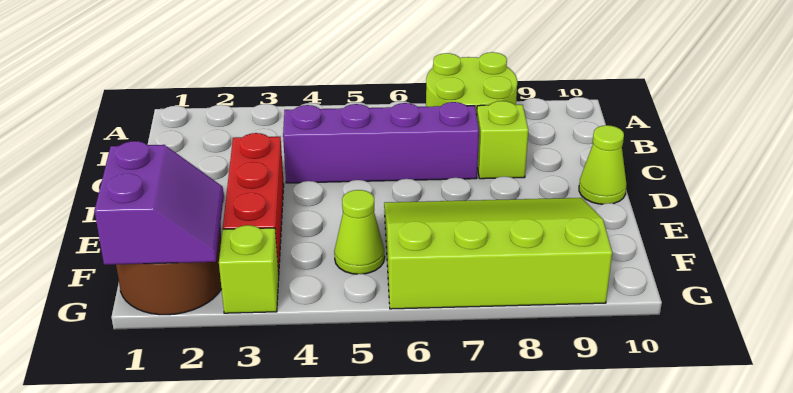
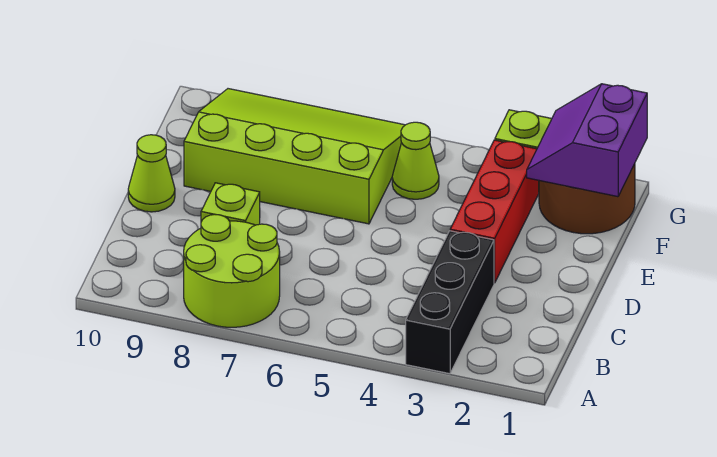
none -> black 1x3 brick [406,231,494,374]
purple 1x4 brick [283,102,479,183] -> none
lime 3x4 slope [384,198,612,309] -> lime 3x4 slope turned to [184,89,405,224]

